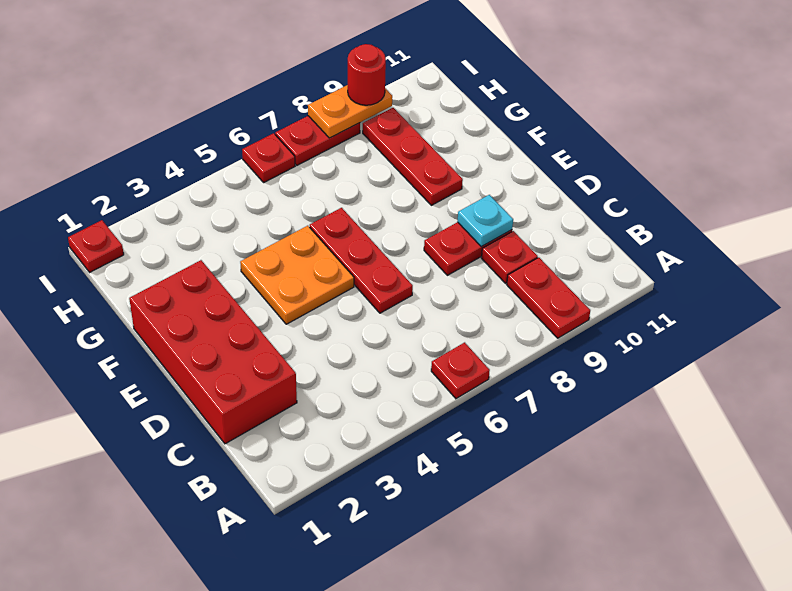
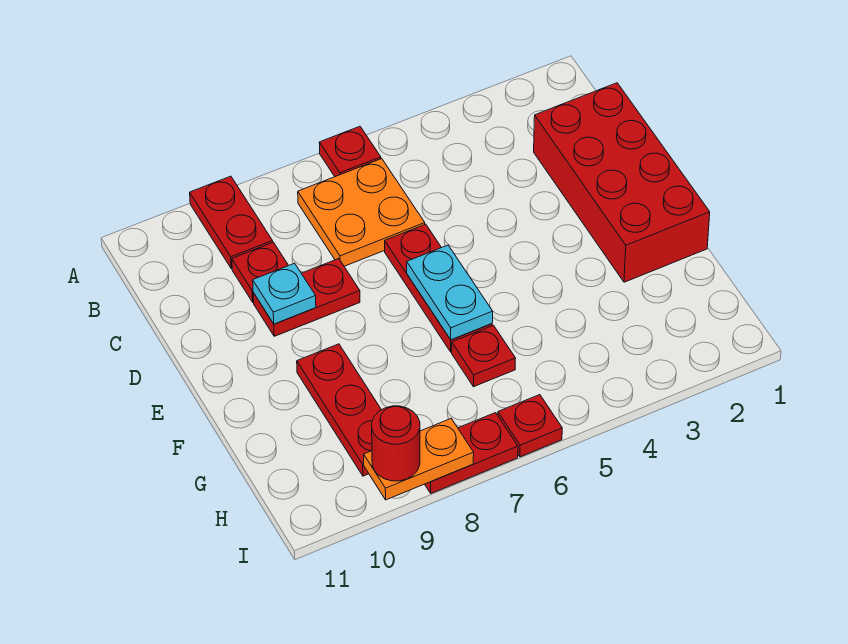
orange 2x2 plate [240,226,354,324] -> orange 2x2 plate moved to [298,159,425,266]
none -> cyan 1x2 plate [407,245,493,340]
red 1x1 plate [68,220,124,272] -> red 1x1 plate moved to [452,325,516,387]

